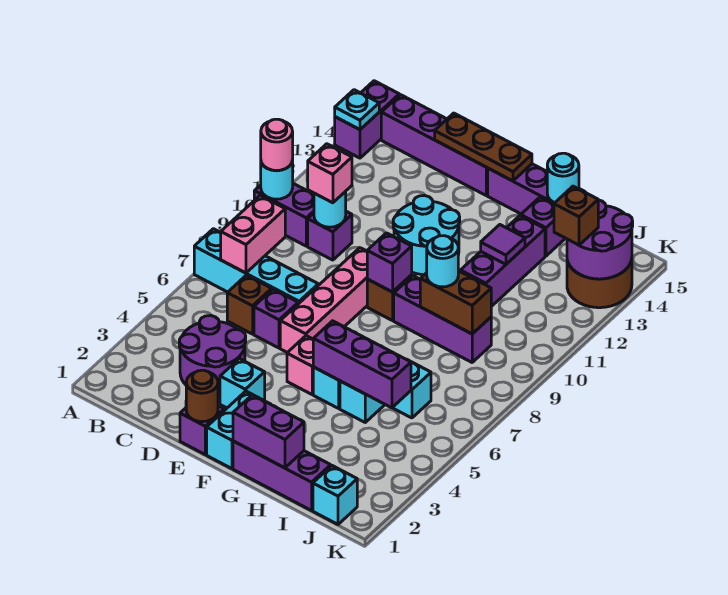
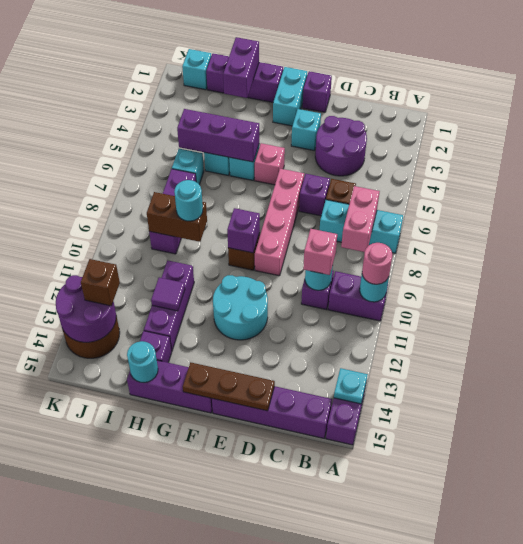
cyan 1x4 brick [194,229,318,304] -> cyan 1x3 brick [320,200,403,253]
brown 1x1 round brick [186,370,218,422] -> none
purple 1x2 brick [233,395,304,468] -> purple 1x2 brick turned to [223,37,259,98]
purple 1x3 brick [394,276,491,362] -> purple 1x3 brick turned to [149,169,196,254]

